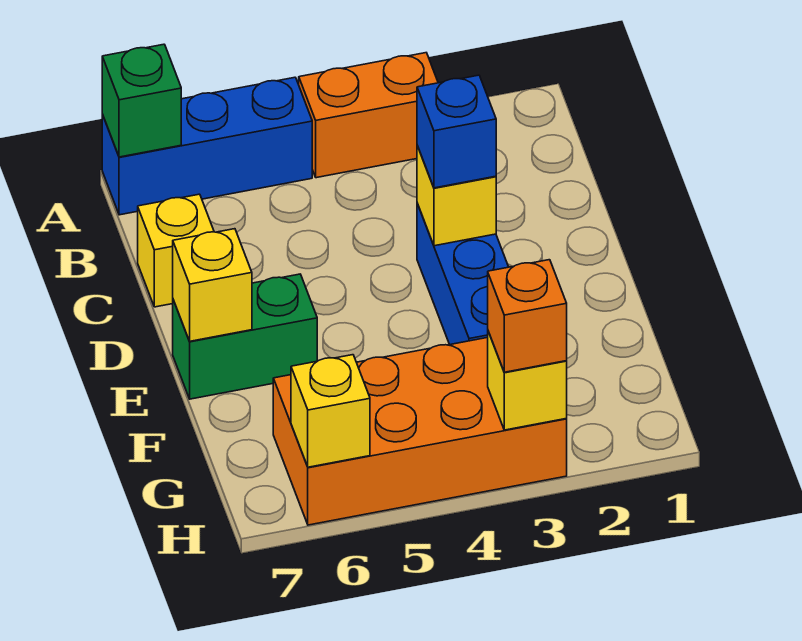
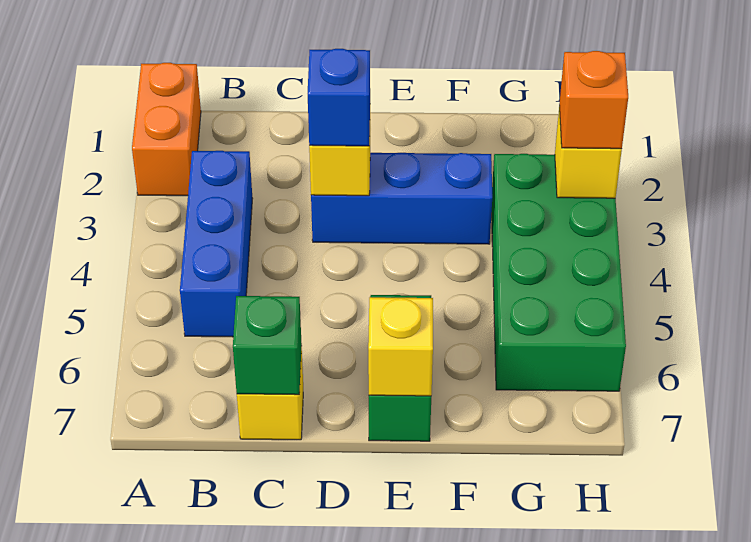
orange 1x2 brick [299,53,438,178] -> orange 1x2 brick moved to [132,63,201,196]
blue 1x3 brick [102,77,312,215] -> blue 1x3 brick moved to [180,151,253,337]
green 1x1 brick [102,44,181,157] -> green 1x1 brick moved to [233,296,302,395]
orange 2x4 brick [273,338,567,525] -> green 2x4 brick [492,154,626,391]
yellow 1x1 brick [291,355,370,467] -> none

